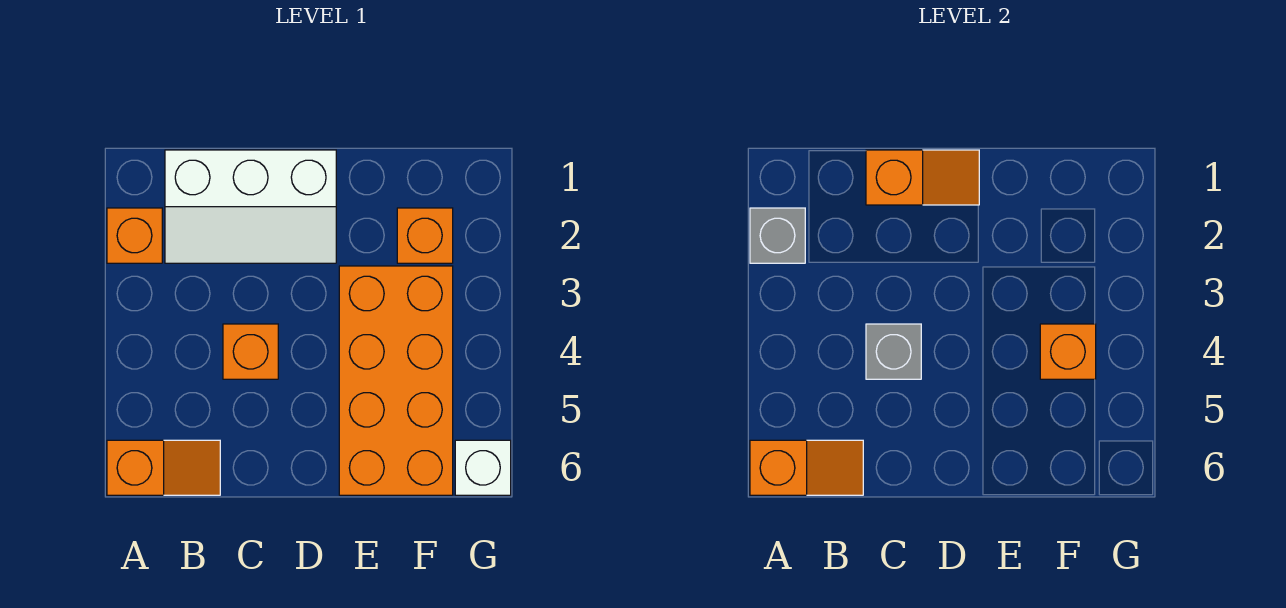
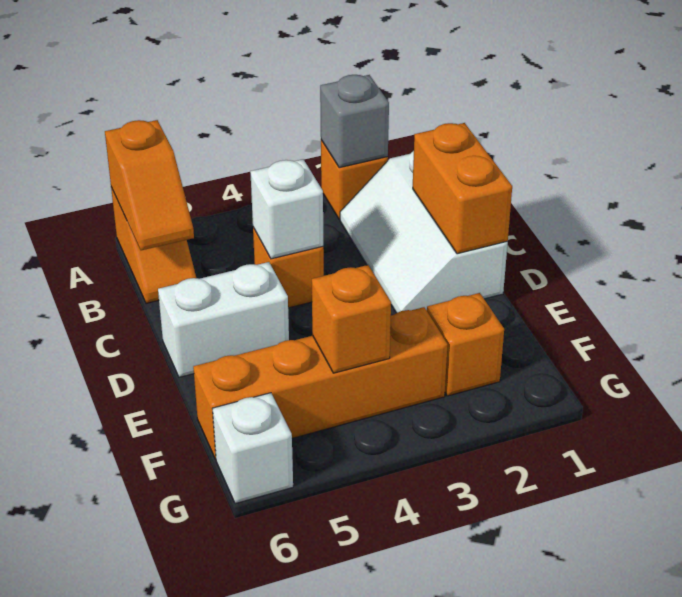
orange 1x2 slope [866,150,979,205] -> orange 1x2 brick [413,123,512,254]
grey 1x1 brick [866,324,921,379] -> white 1x1 brick [250,159,323,259]
none -> white 1x2 brick [158,262,289,377]
orange 2x4 brick [339,266,453,495] -> orange 1x4 brick [193,307,448,459]

